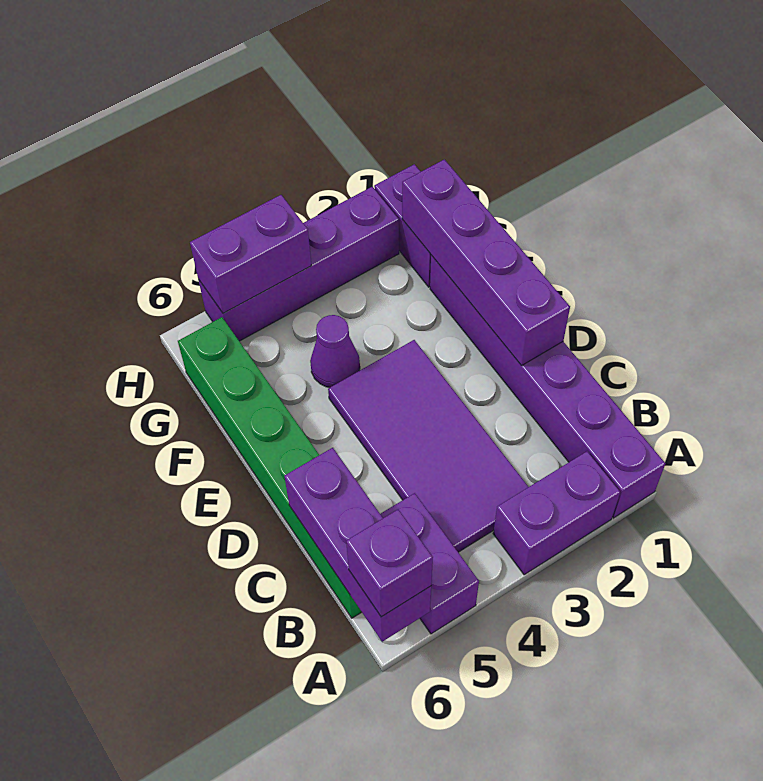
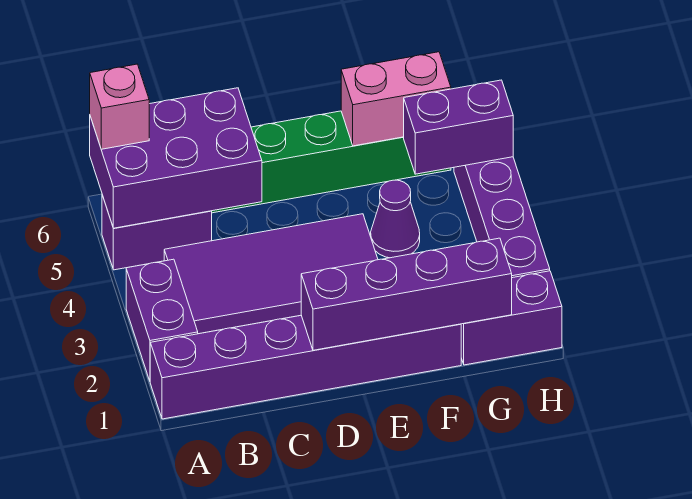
purple 1x3 brick [284,448,431,642] -> purple 2x3 brick [90,88,262,228]
purple 1x1 brick [346,509,433,617] -> pink 1x1 brick [90,64,149,149]
none -> pink 1x2 brick [341,52,451,146]
purple 1x2 brick [190,195,312,313] -> purple 1x2 brick turned to [404,80,513,174]

